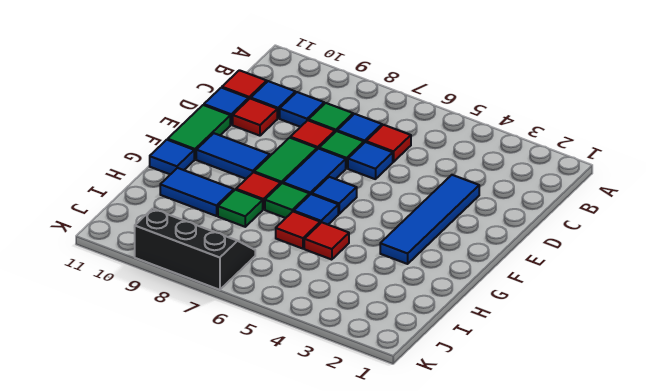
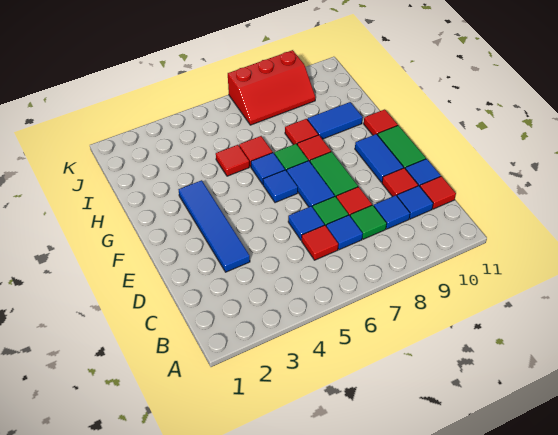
blue 1x2 tile [196,133,270,179] -> blue 1x2 tile turned to [355,134,404,182]
blue 1x1 tile [150,140,194,174] -> red 1x1 tile [364,109,398,135]
green 1x1 tile [218,190,263,227] -> red 1x1 tile [285,119,318,145]
black 2x3 slope [135,209,255,290] -> red 2x3 slope [228,50,315,125]

